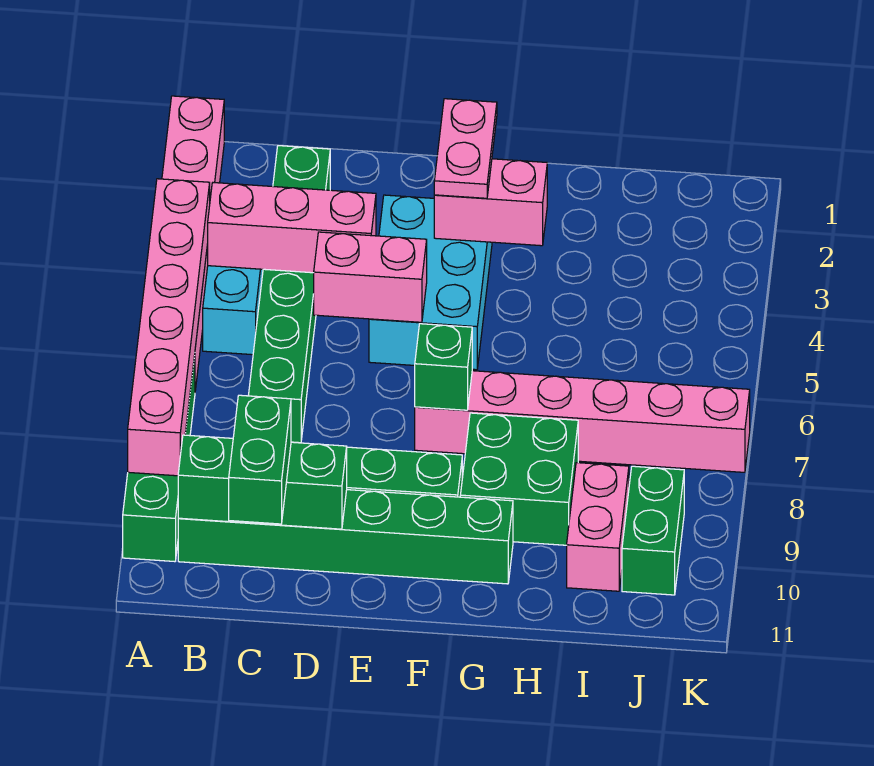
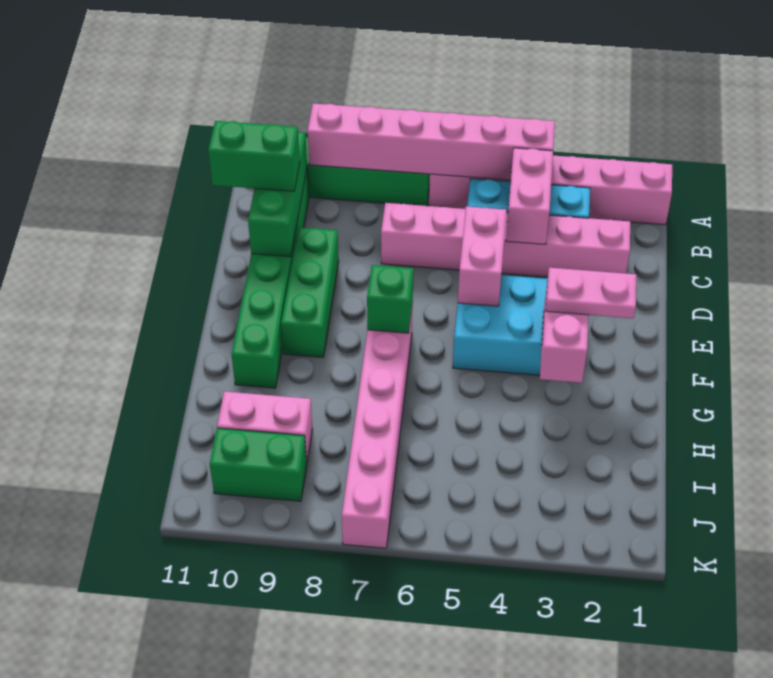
pink 1x3 brick [208,183,376,273] -> pink 1x2 brick [506,148,553,244]
green 1x6 brick [248,146,330,443] -> pink 1x6 brick [381,203,630,277]
green 2x2 brick [460,413,578,545] -> none

